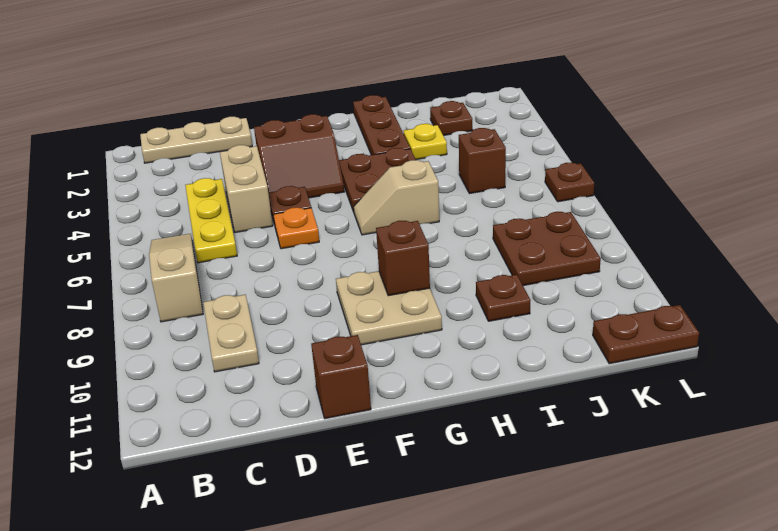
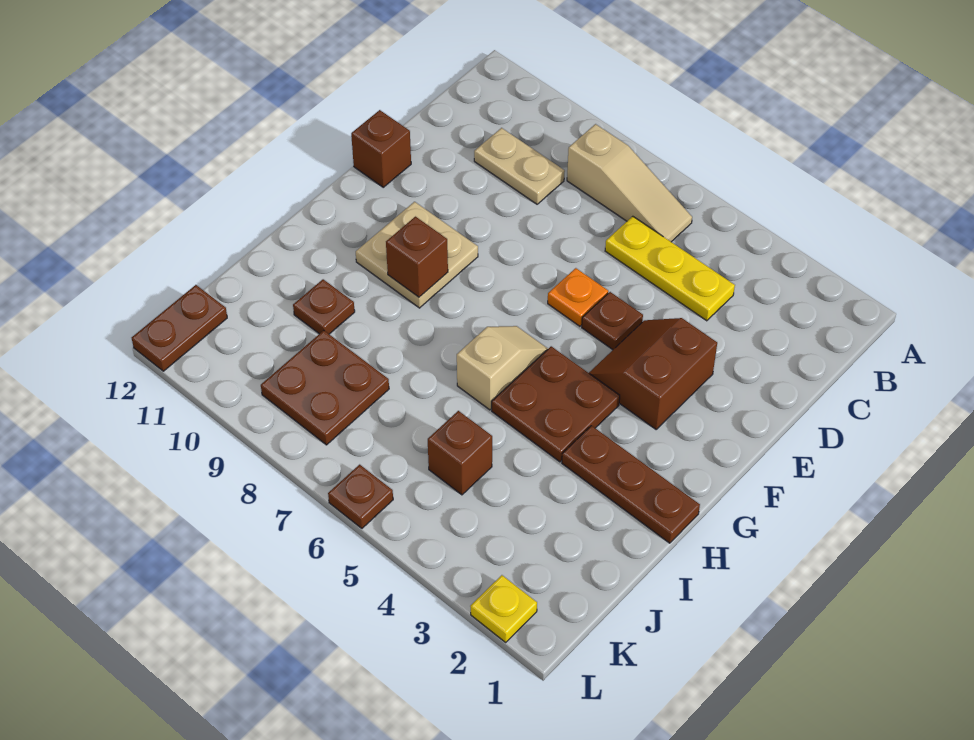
tan 1x3 plate [140,117,252,163] -> none
tan 1x2 brick [220,145,273,233] -> none
yellow 1x1 plate [404,124,447,160] -> yellow 1x1 plate moved to [470,575,537,642]
brown 1x1 plate [430,101,473,135] -> none

